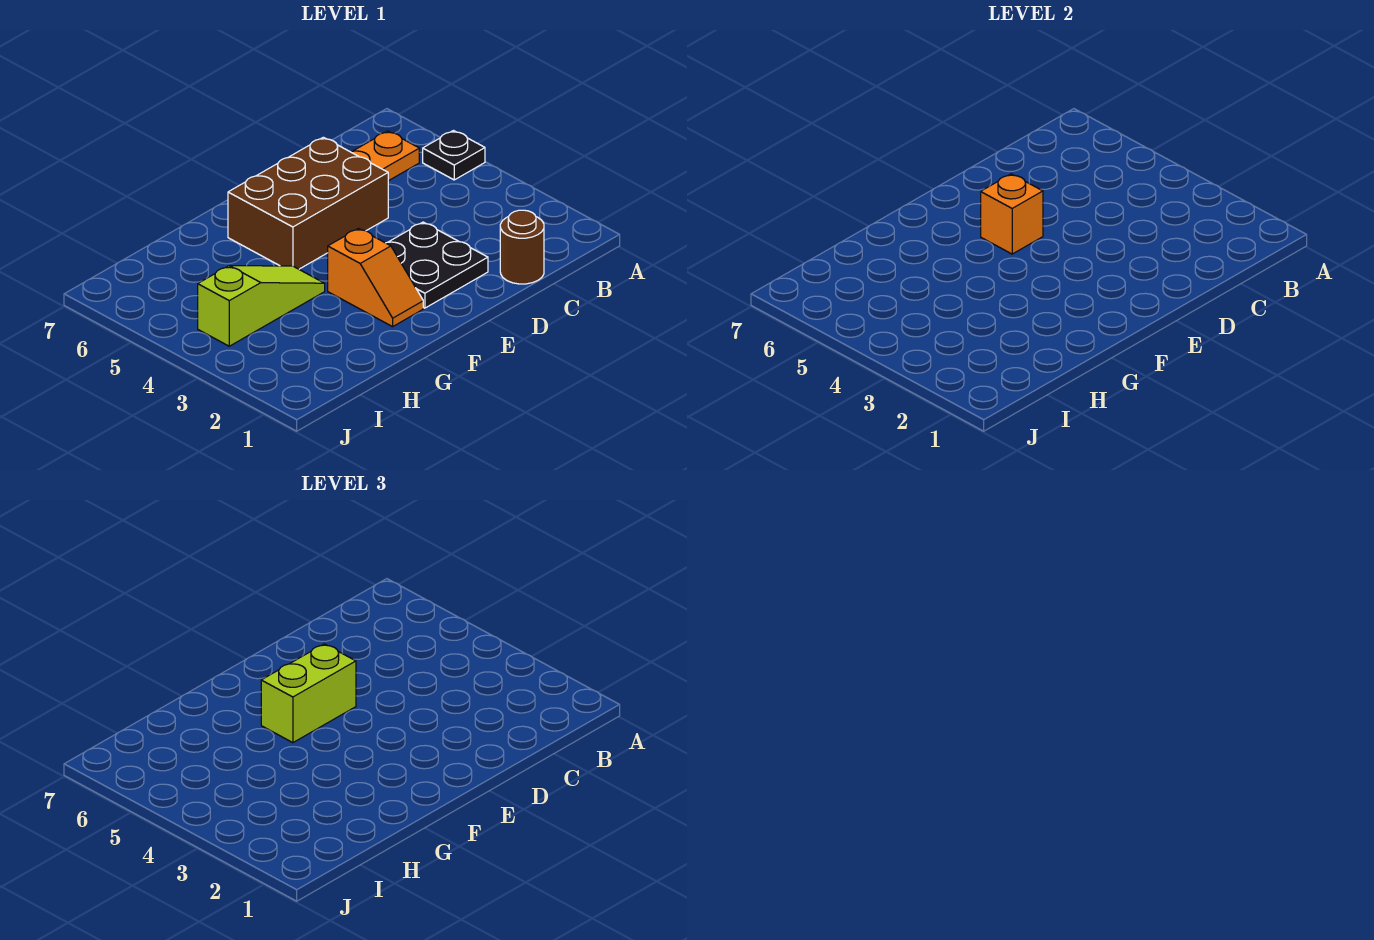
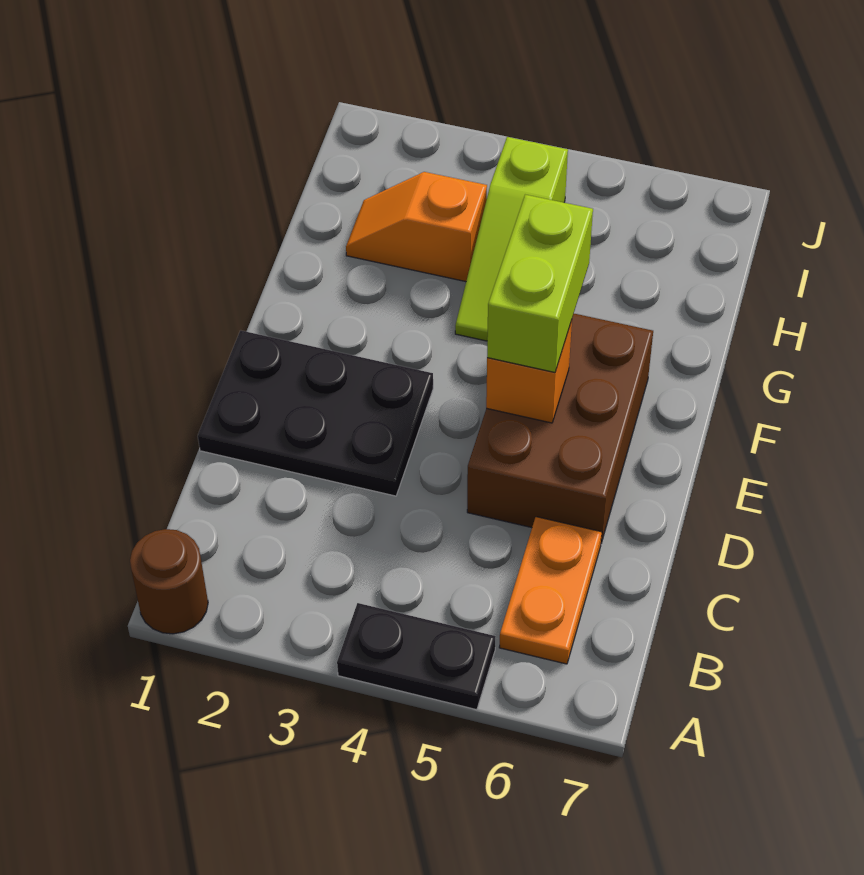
black 1x1 plate [423,131,485,180] -> black 1x2 plate [337,603,496,710]
brown 1x1 round brick [500,210,544,284] -> brown 1x1 round brick moved to [130,529,208,634]
black 2x2 plate [386,222,488,308] -> black 2x3 plate [198,330,433,496]
orange 1x2 slope [328,229,423,327] -> orange 1x2 slope moved to [346,172,487,282]

